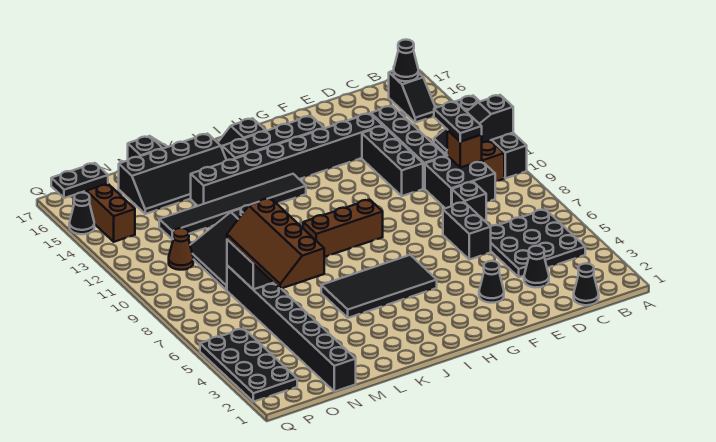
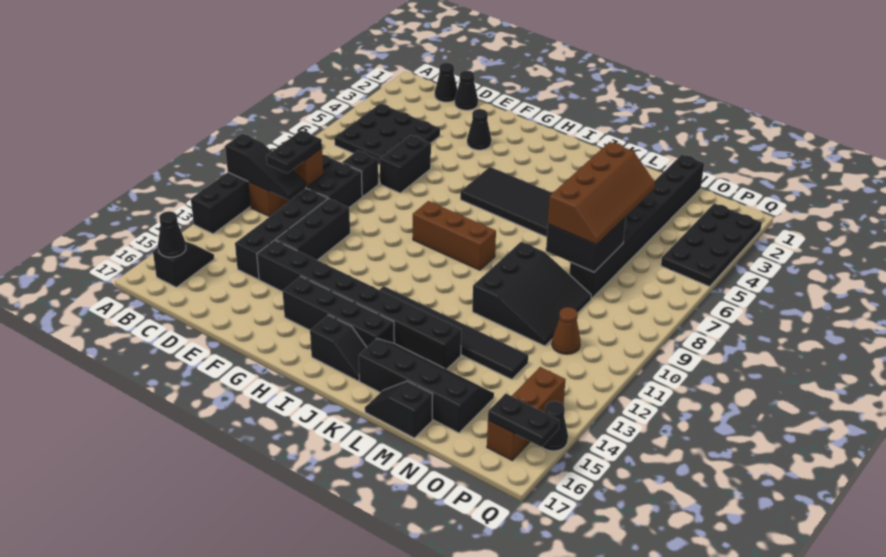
black 1x1 cone [524,246,549,288] -> black 1x1 cone moved to [455,71,478,110]

